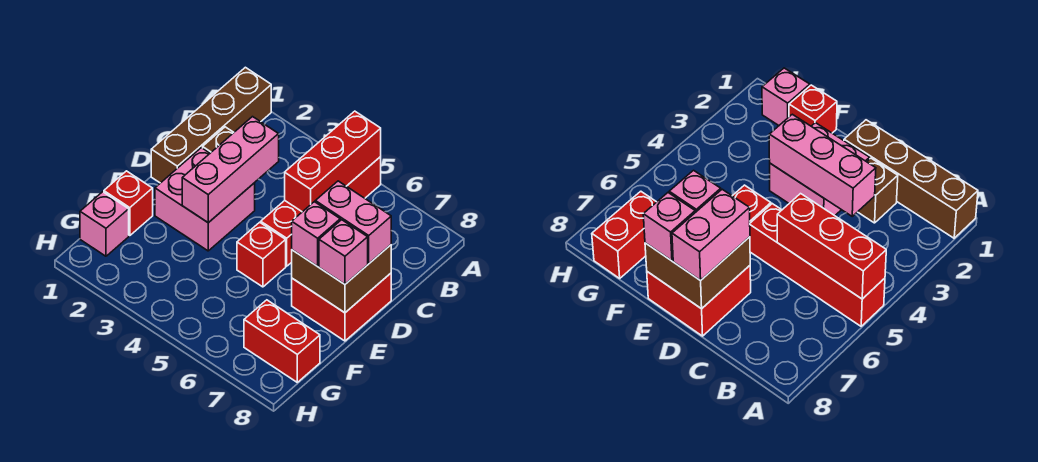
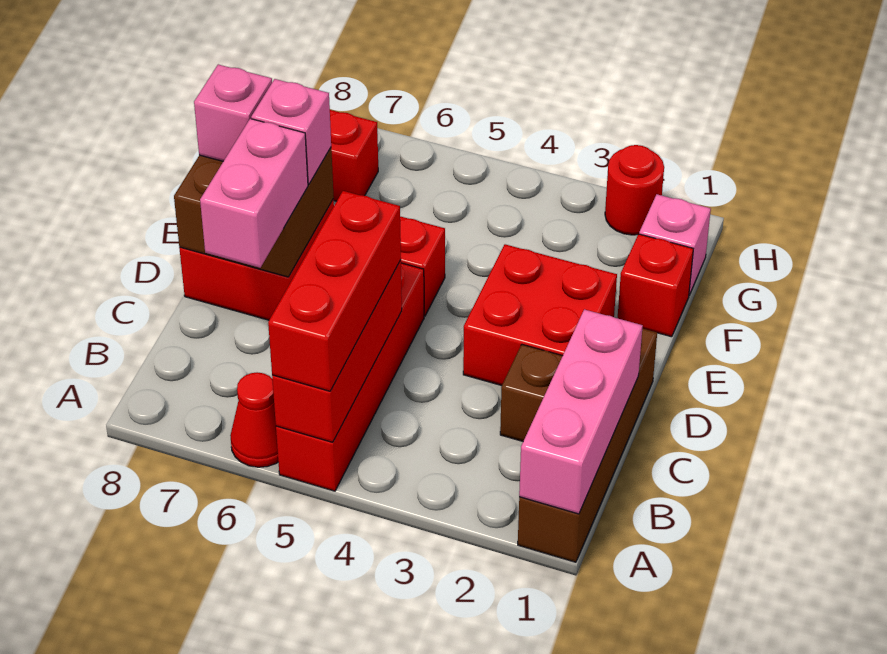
none -> red 1x3 brick [268,191,401,391]
none -> red 1x1 cone [230,372,278,467]
pink 1x3 brick [182,117,279,223] -> pink 1x3 brick moved to [519,309,643,514]
pink 2x2 brick [155,148,255,251] -> red 2x2 brick [463,244,617,386]
pink 1x2 brick [315,181,391,263] -> pink 1x2 brick turned to [200,119,308,268]
none -> red 1x1 round brick [605,145,664,235]

